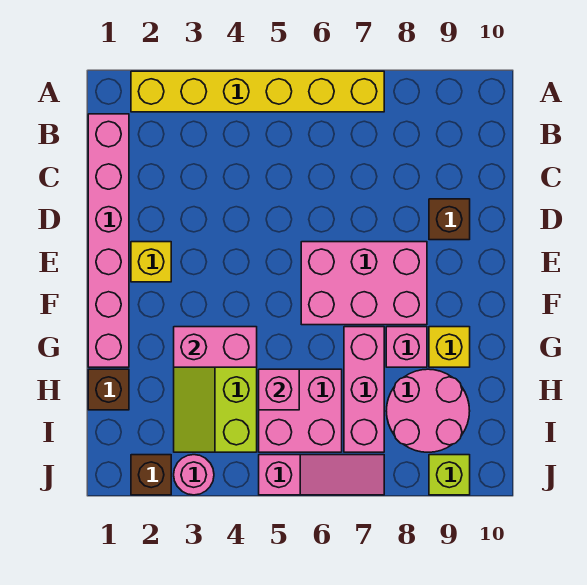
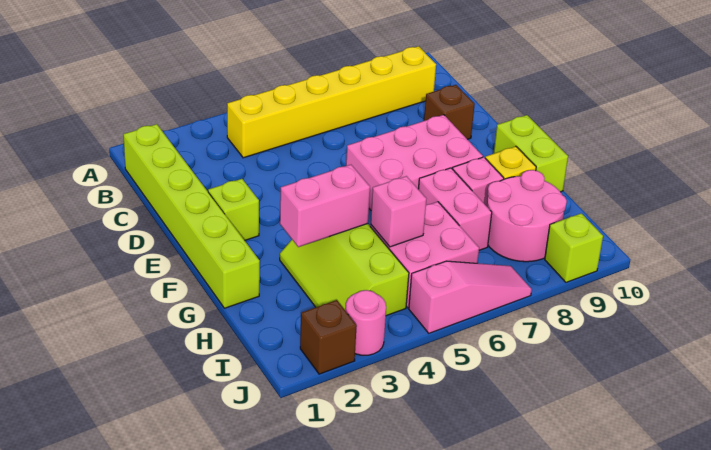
yellow 1x6 brick [131,71,384,112] -> yellow 1x6 brick moved to [227,46,436,158]
pink 1x6 brick [88,114,129,367] -> lime 1x6 brick [123,124,260,308]
yellow 1x1 brick [131,242,171,282] -> lime 1x1 brick [208,179,259,240]
none -> lime 1x2 brick [494,115,568,192]
pink 1x3 brick [344,327,384,452] -> pink 1x2 brick [418,168,492,250]
brown 1x1 brick [88,369,129,410] -> none

